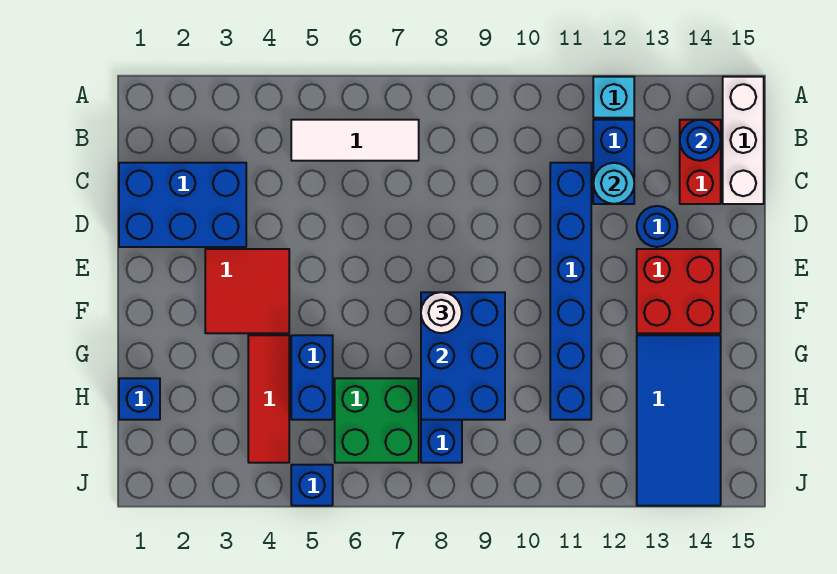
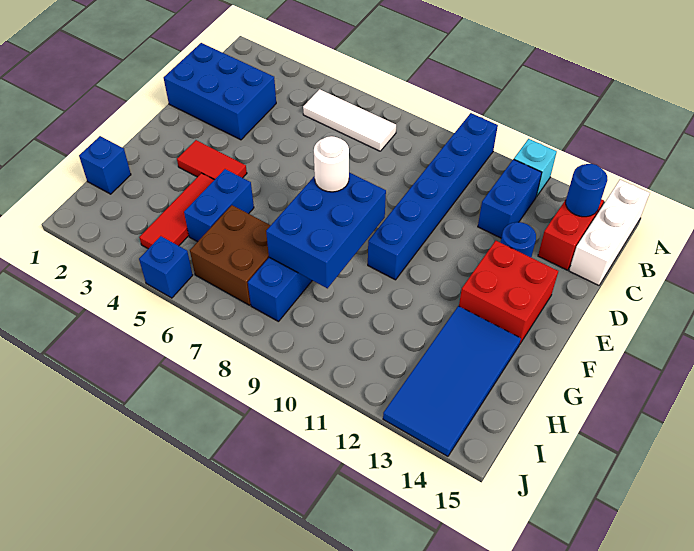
blue 1x6 brick [550,163,591,420] -> blue 1x6 brick moved to [368,113,498,280]
cyan 1x1 round brick [593,163,634,204] -> none
red 2x2 tile [205,249,289,333] -> red 1x2 tile [177,140,247,180]
green 2x2 brick [335,378,419,463] -> brown 2x2 brick [190,205,271,305]

